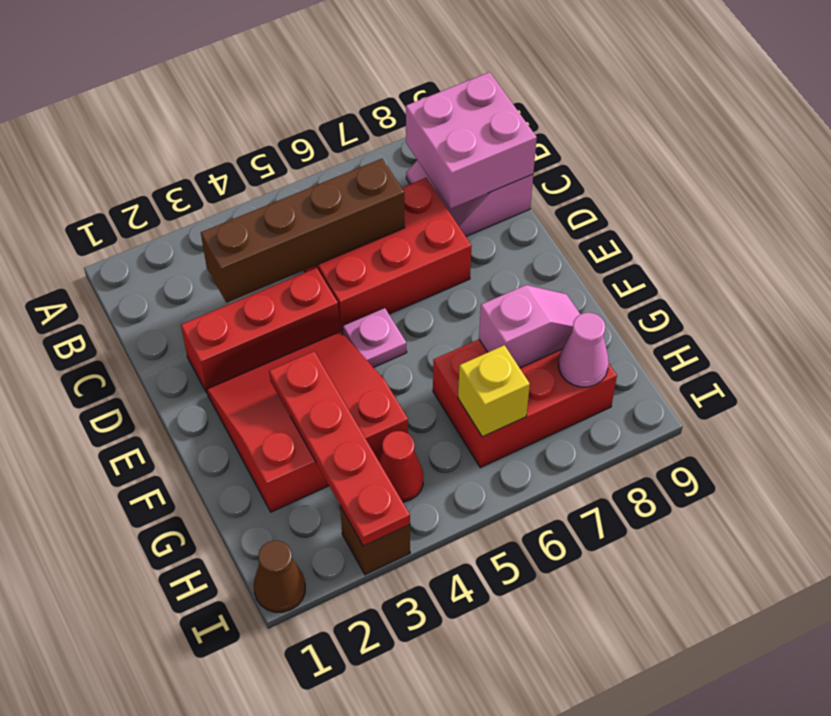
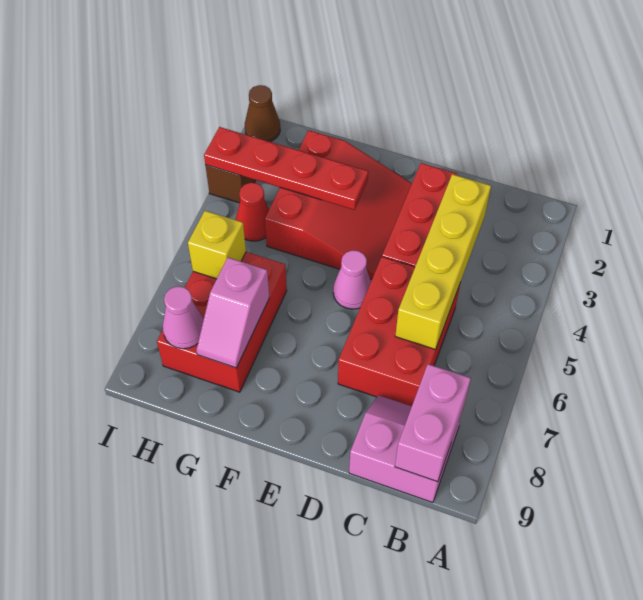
pink 2x2 brick [406,72,537,209] -> pink 1x2 brick [395,364,471,482]
brown 1x4 brick [201,159,405,303] -> yellow 1x4 brick [395,174,491,350]
pink 1x1 plate [343,308,407,368] -> pink 1x1 cone [333,250,371,309]

